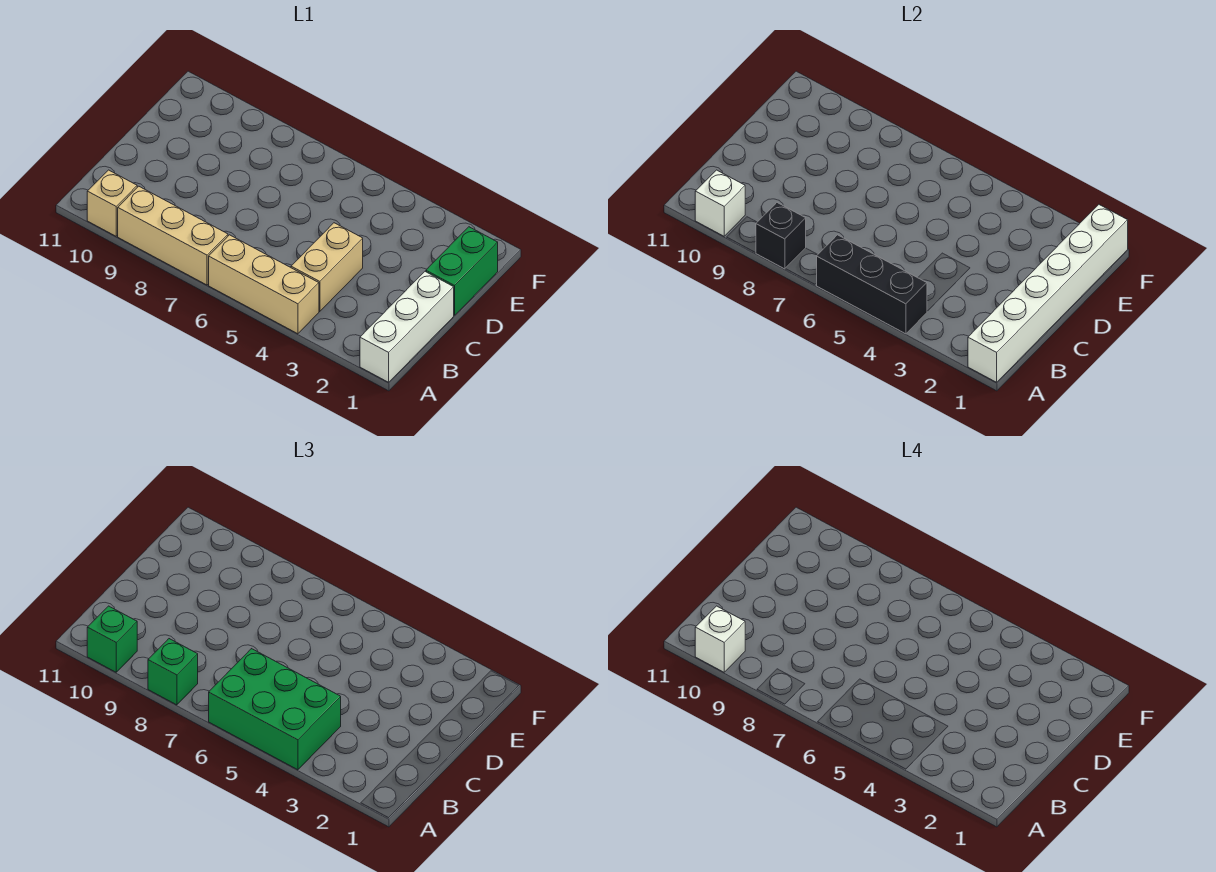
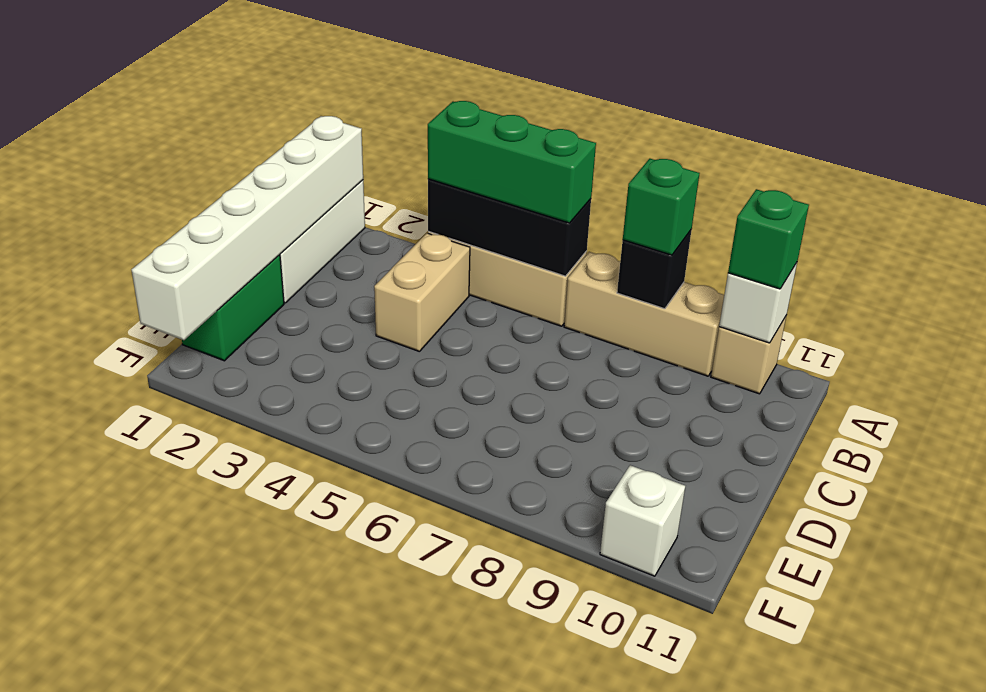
green 2x3 brick [209,649,341,770] -> green 1x3 brick [428,101,596,223]
white 1x1 brick [695,606,745,672] -> white 1x1 brick moved to [600,465,685,576]

